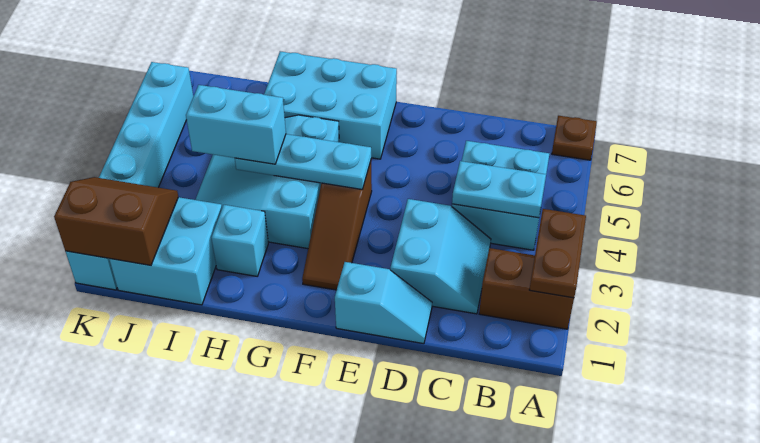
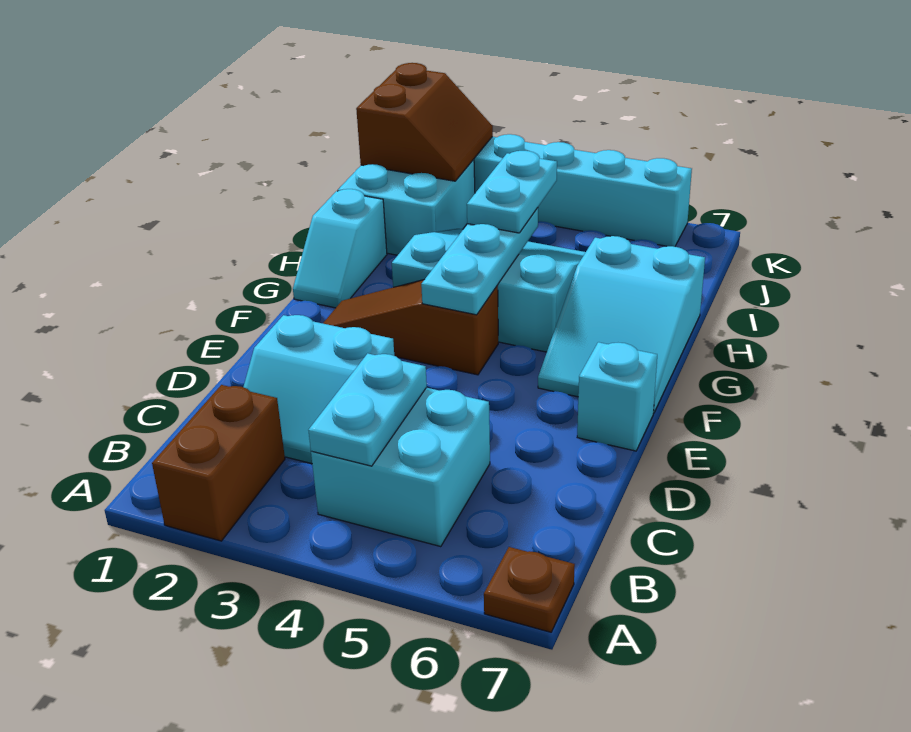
brown 1x2 plate [529,209,586,298] -> none
cyan 1x2 slope [335,262,432,344] -> cyan 1x2 slope moved to [293,189,387,308]
cyan 2x3 brick [264,51,397,159] -> cyan 2x3 slope [538,236,705,413]
cyan 1x1 brick [212,205,268,276] -> cyan 1x1 brick moved to [577,342,657,451]
cyan 1x2 brick [186,85,286,164] -> cyan 1x2 plate [467,151,557,233]

